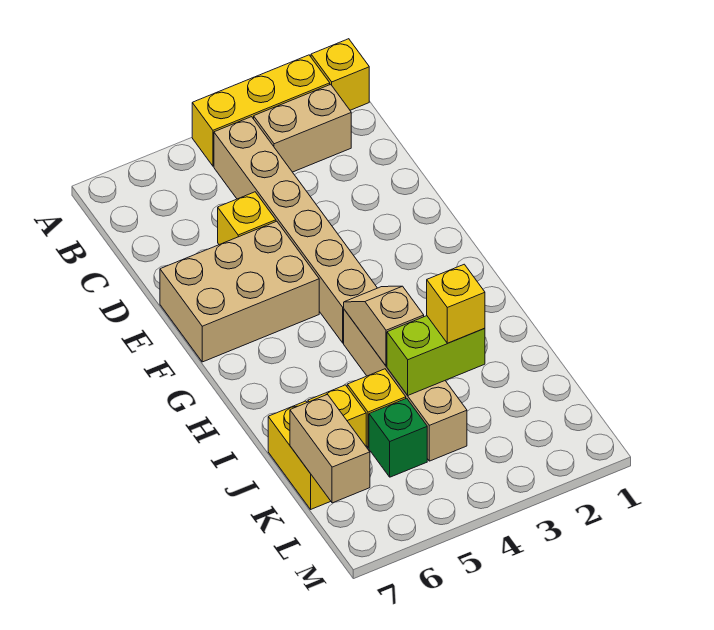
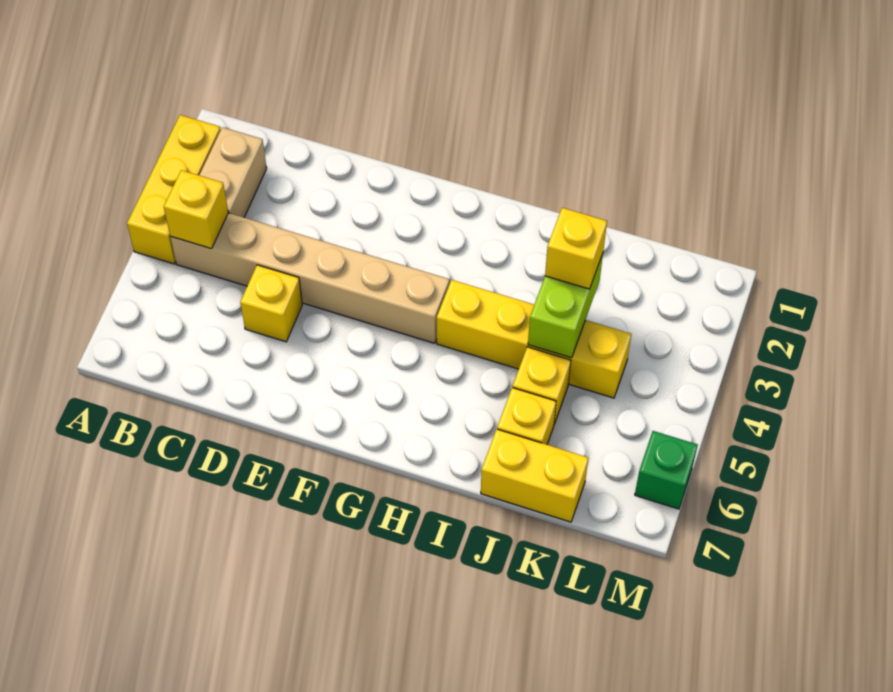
yellow 1x1 brick [311,39,369,110] -> yellow 1x1 brick moved to [164,170,228,249]
tan 2x3 brick [160,221,319,362] -> none
tan 1x4 brick [344,310,467,461] -> yellow 1x4 brick [437,280,631,398]
tan 1x2 slope [344,286,424,366] -> none
green 1x1 brick [369,398,427,477] -> green 1x1 brick moved to [635,431,698,509]
tan 1x2 brick [290,395,370,503] -> none

